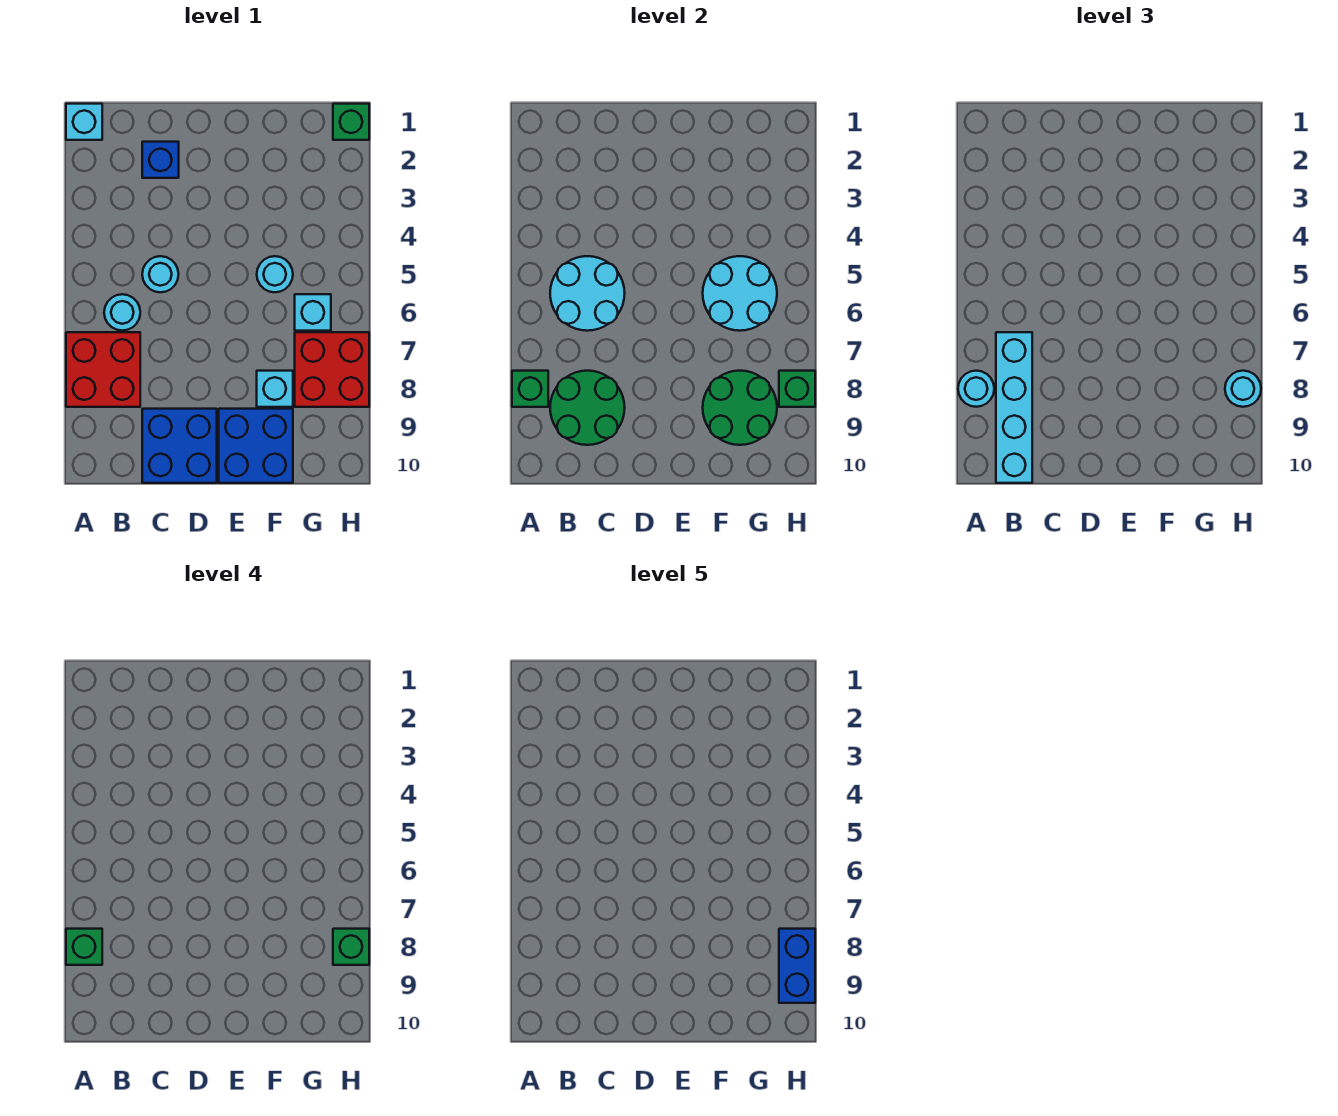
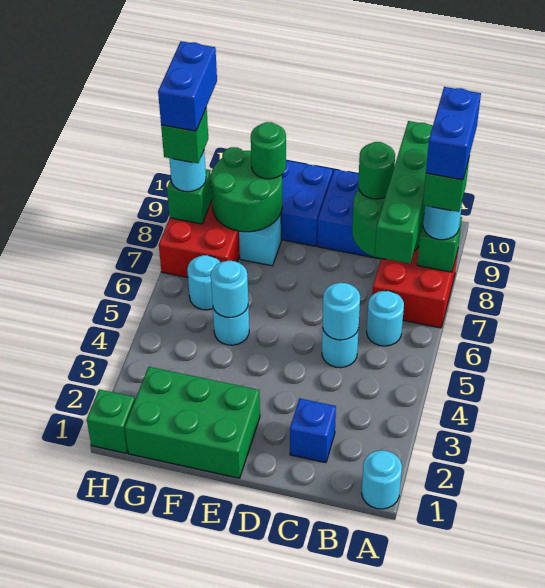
cyan 1x1 brick [66,104,102,140] -> cyan 1x1 round brick [362,450,402,509]
none -> blue 1x2 brick [426,87,481,180]
cyan 2x2 round brick [550,256,625,331] -> cyan 1x1 round brick [323,283,360,340]
cyan 1x4 brick [996,332,1032,483] -> green 1x4 brick [375,121,433,263]
none -> green 1x1 round brick [358,142,395,199]
none -> green 2x3 brick [125,367,260,478]
cyan 2x2 round brick [703,256,777,331] -> cyan 1x1 round brick [211,261,248,317]
none -> green 1x1 round brick [251,122,286,179]
cyan 1x1 brick [295,294,331,331] -> cyan 1x1 round brick [187,255,221,310]

